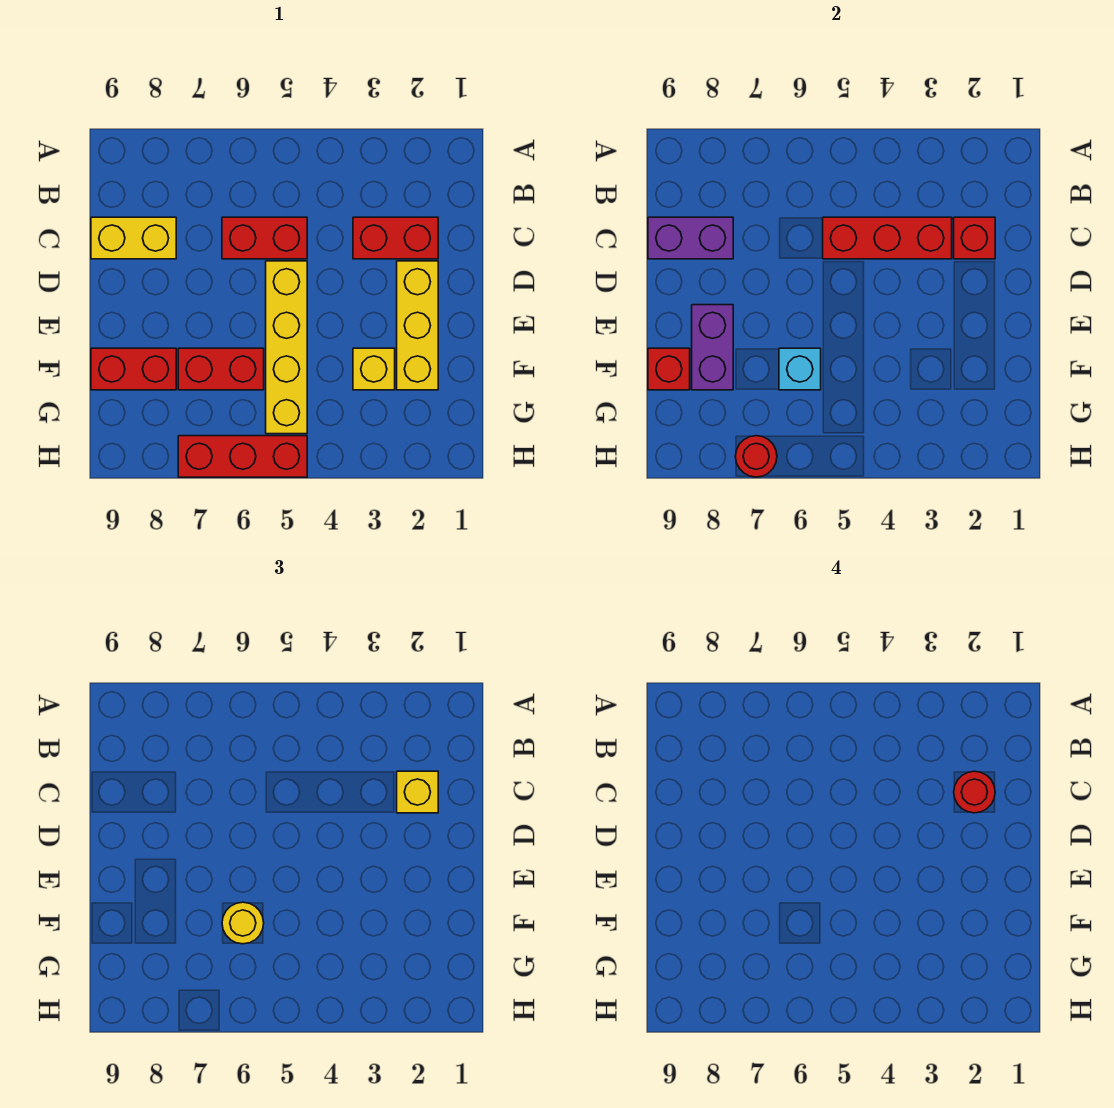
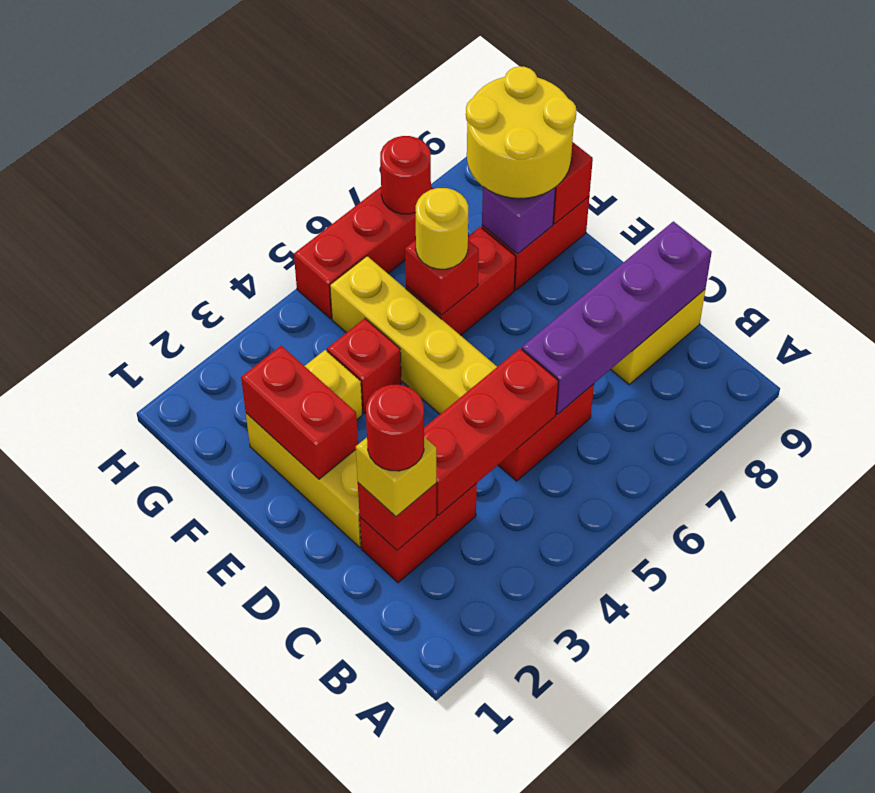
purple 1x2 brick [648,217,733,259] -> purple 1x4 brick [522,221,712,414]
none -> red 1x2 brick [241,346,358,479]
purple 1x2 brick [692,305,733,390] -> purple 1x1 brick [482,187,555,254]
none -> red 1x1 brick [327,318,401,413]
cyan 1x1 brick [779,348,821,390] -> red 1x1 brick [405,240,479,316]
none -> yellow 2x2 round brick [466,66,576,199]

